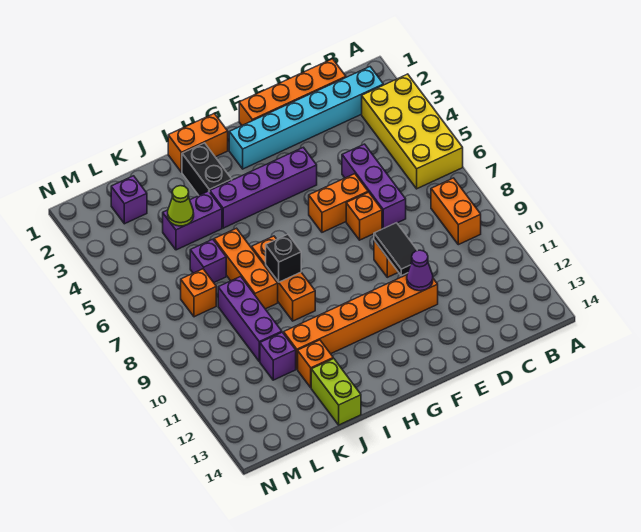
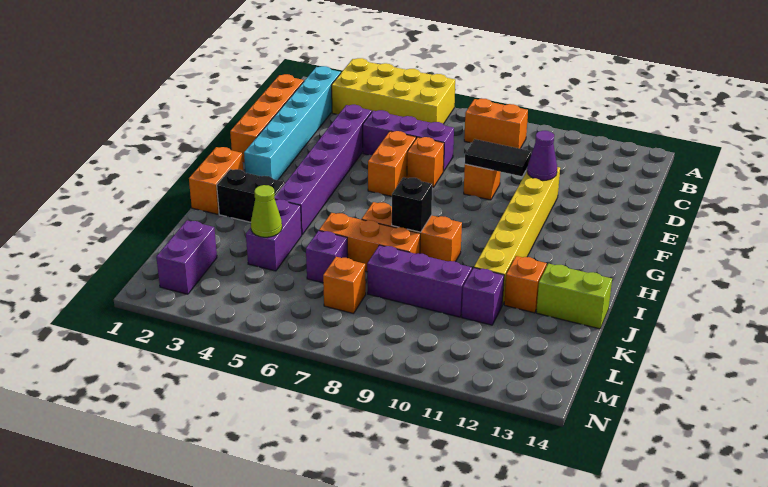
orange 1x6 brick [284,275,438,369] -> yellow 1x6 brick [474,167,560,305]
purple 1x4 brick [210,147,317,228] -> purple 1x6 brick [274,105,372,234]
purple 1x1 brick [111,176,147,224] -> purple 1x2 brick [156,220,217,294]

